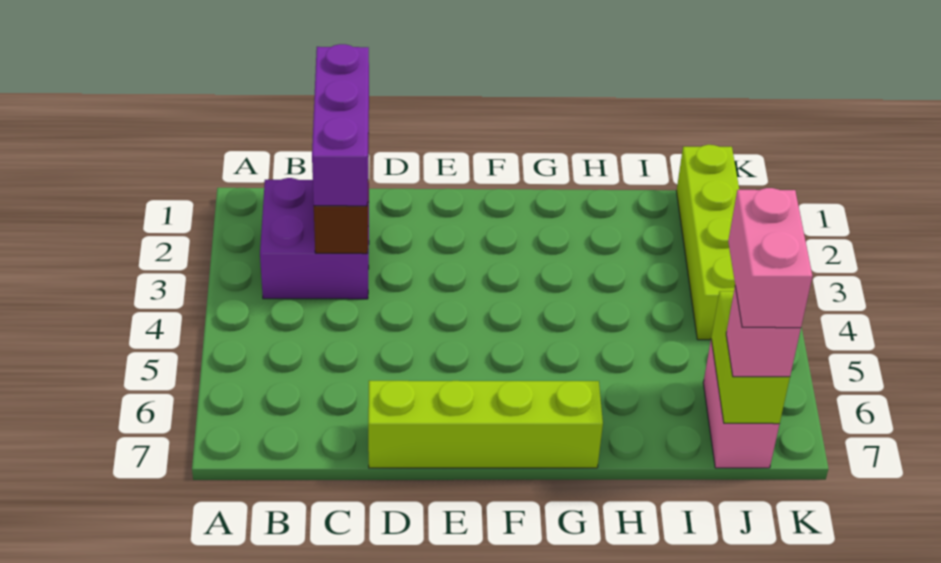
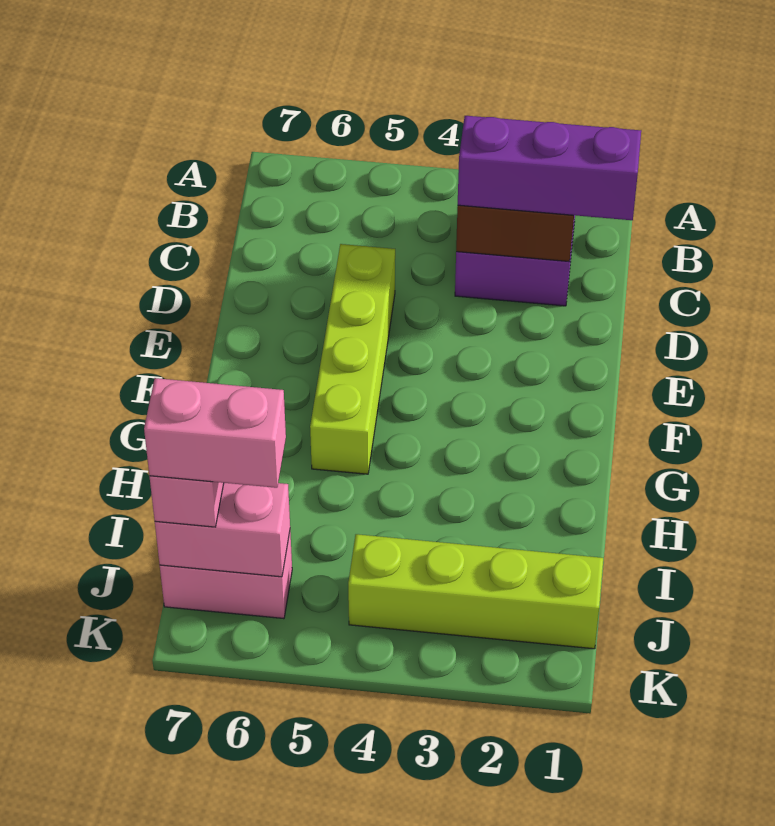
lime 1x4 brick [368,381,603,468] -> lime 1x4 brick moved to [310,244,395,474]
lime 1x2 brick [711,291,790,424] -> pink 1x2 brick [155,483,290,577]

